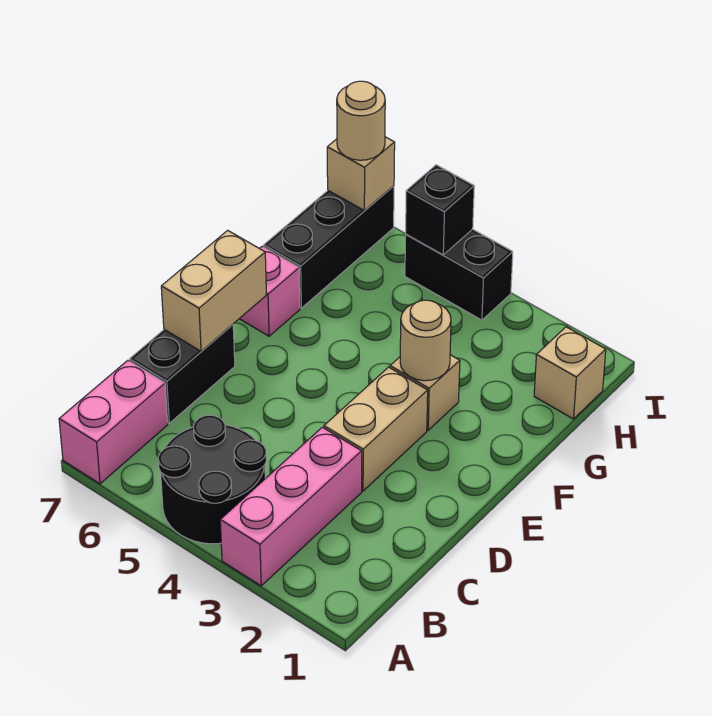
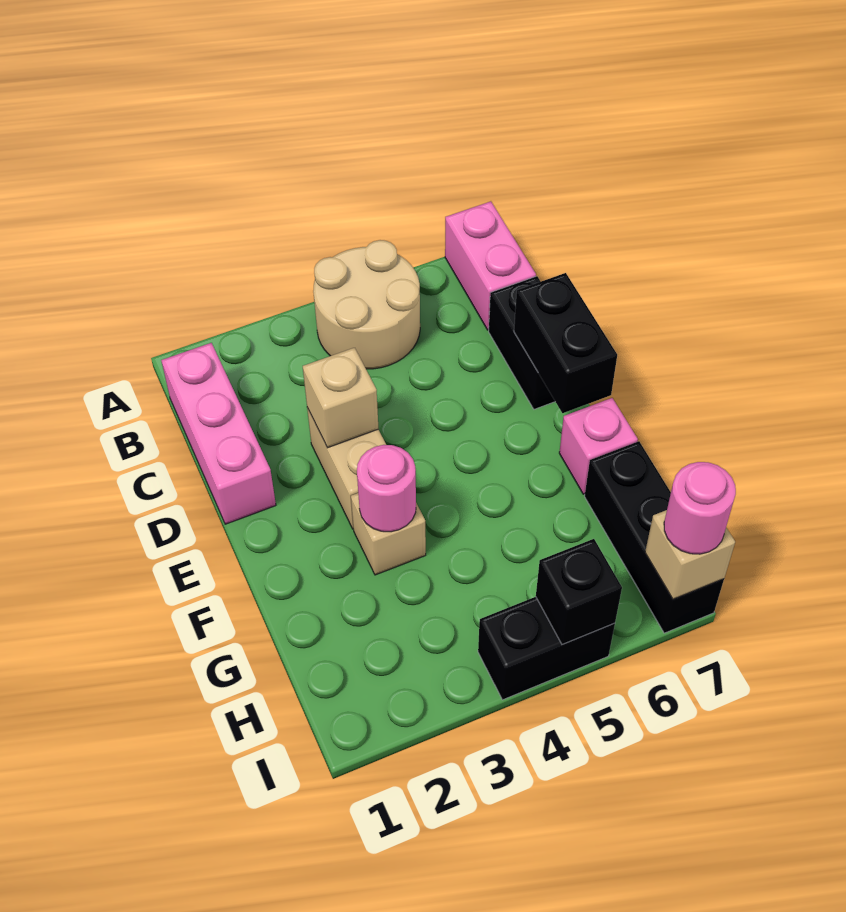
pink 1x3 brick [220,427,362,586] -> pink 1x3 brick moved to [161,343,276,524]
black 2x2 round brick [158,415,266,544] -> tan 2x2 round brick [313,240,420,369]
tan 1x2 brick [161,230,266,351] -> black 1x2 brick [514,273,617,413]
tan 1x1 round brick [400,300,451,381] -> pink 1x1 round brick [357,445,416,532]
tan 1x1 brick [534,327,606,419] -> tan 1x1 brick moved to [303,348,379,448]
tan 1x1 round brick [337,81,385,160] -> pink 1x1 round brick [664,462,736,554]

